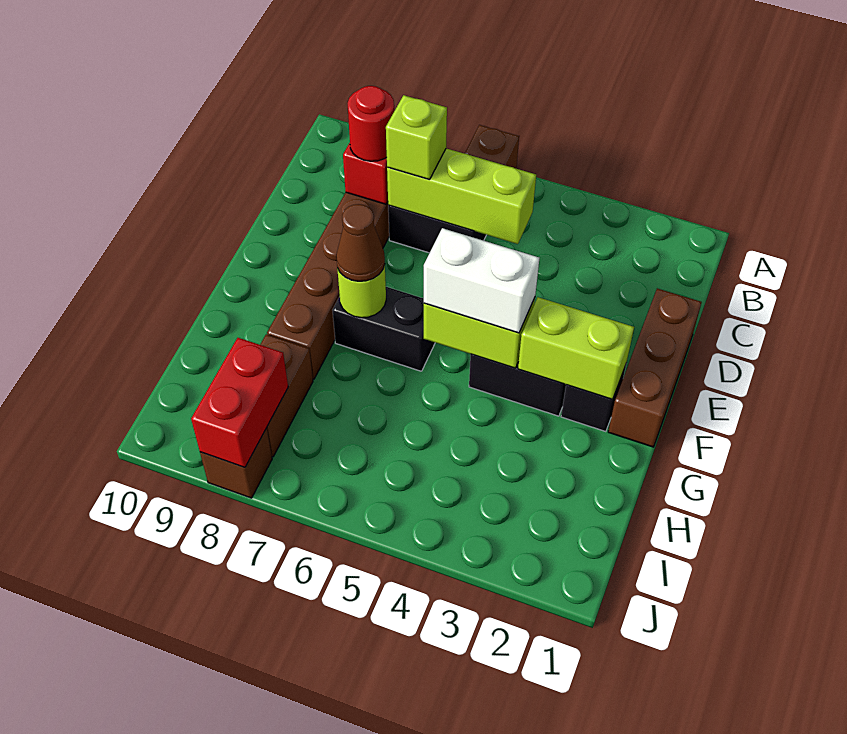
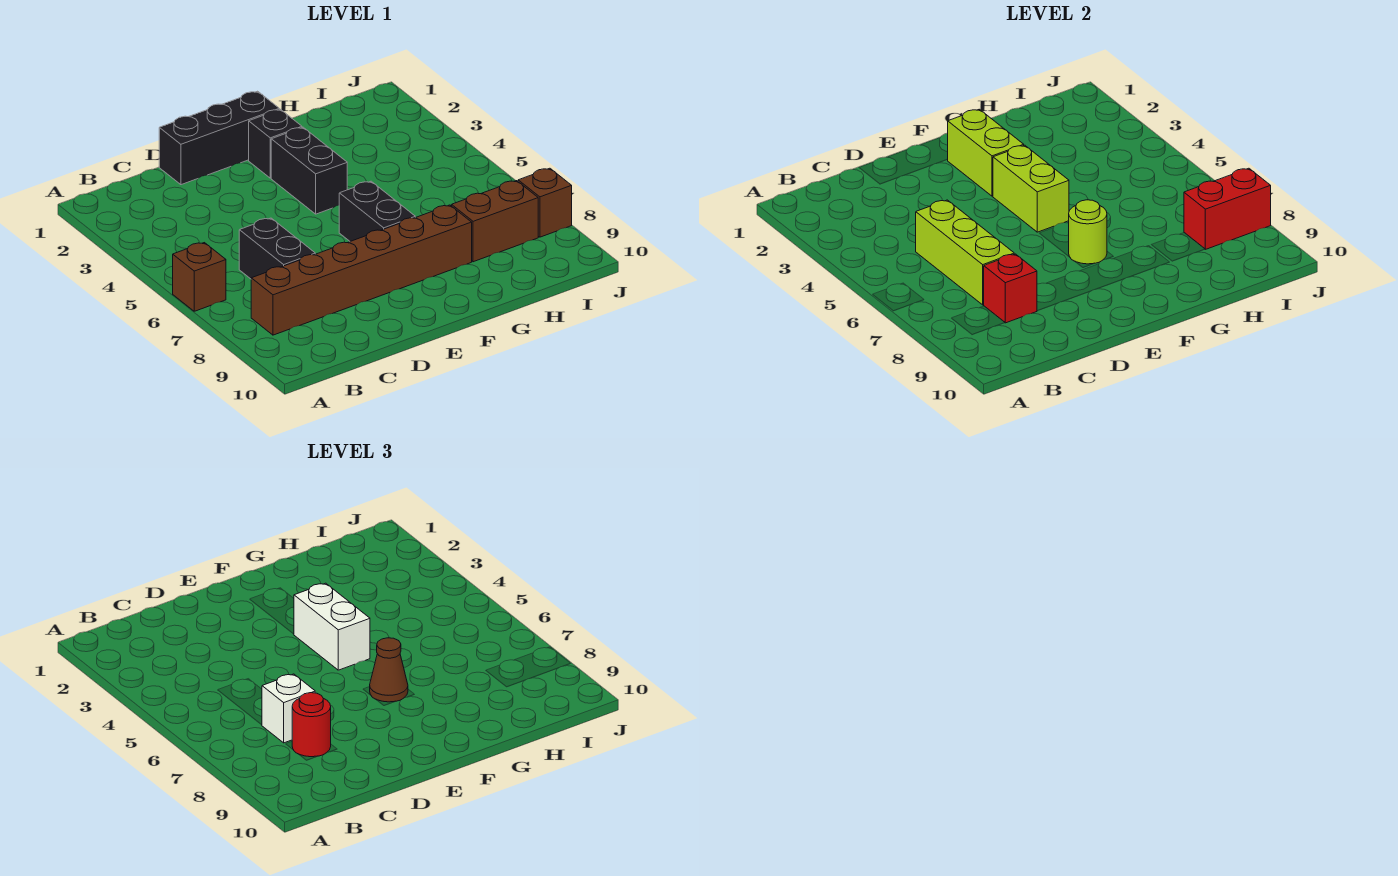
lime 1x1 brick [386,95,447,180] -> white 1x1 brick [262,674,315,743]
brown 1x3 brick [608,288,702,447] -> black 1x3 brick [159,91,279,185]

